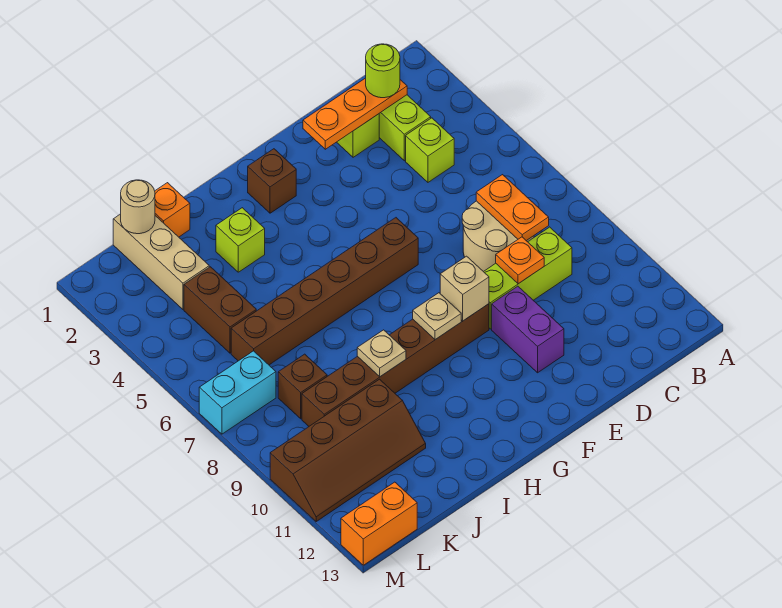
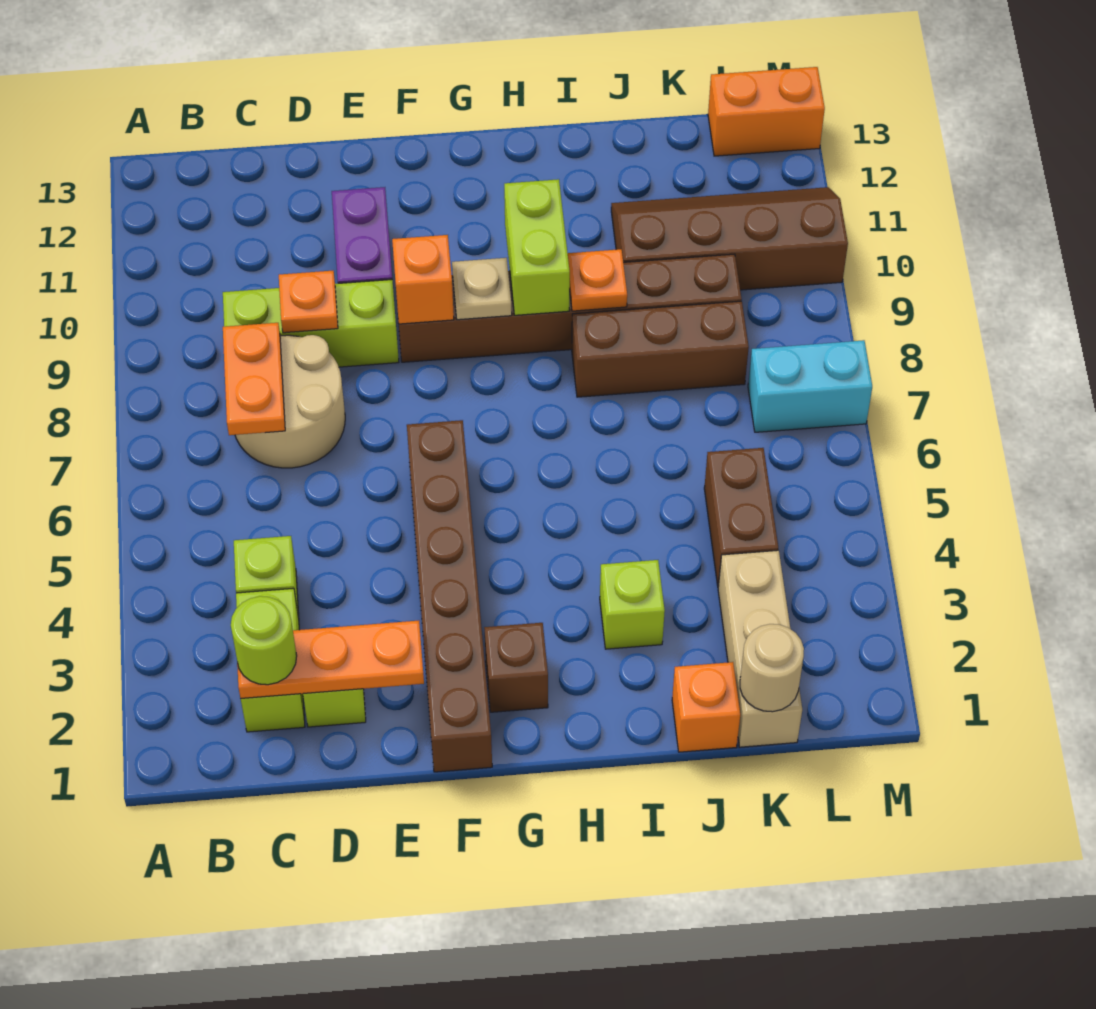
brown 1x6 brick [231,218,418,365] -> brown 1x6 brick turned to [407,420,492,772]
tan 1x1 brick [440,256,489,321] -> orange 1x1 brick [392,235,454,324]
none -> lime 1x2 brick [504,179,570,315]
tan 1x1 plate [357,330,406,377] -> orange 1x1 plate [568,249,627,311]
brown 1x1 brick [278,354,327,419] -> brown 1x3 brick [572,301,749,397]

